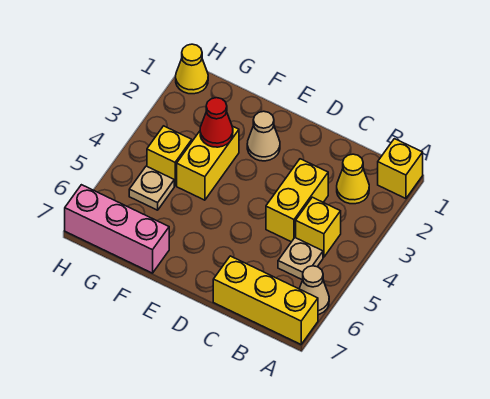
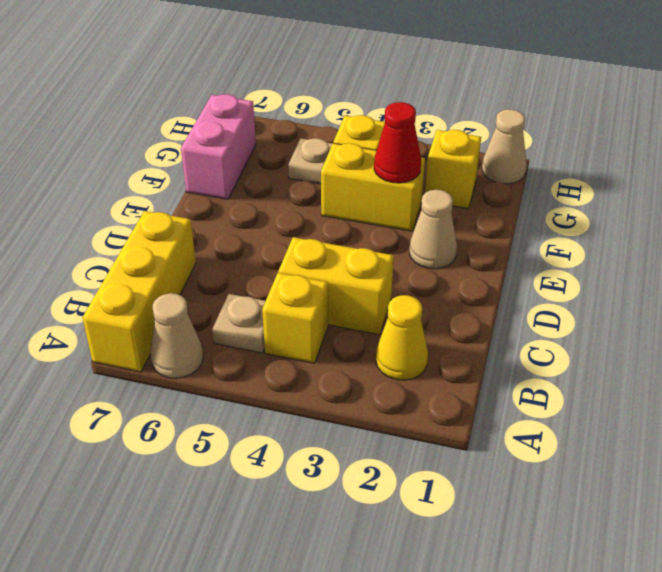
yellow 1x1 brick [378,139,423,199] -> yellow 1x1 brick moved to [425,130,481,209]
pink 1x3 brick [65,185,169,273] -> pink 1x2 brick [181,94,256,199]
yellow 1x1 cone [176,44,208,94] -> tan 1x1 cone [482,109,527,184]

